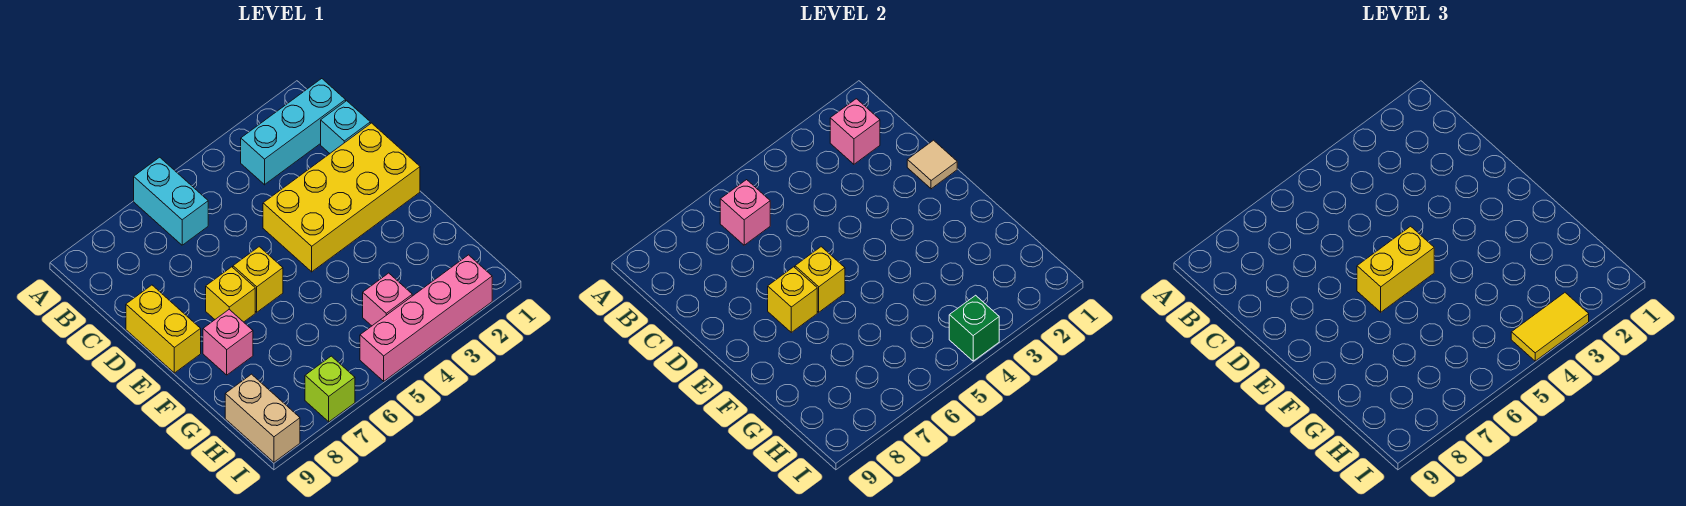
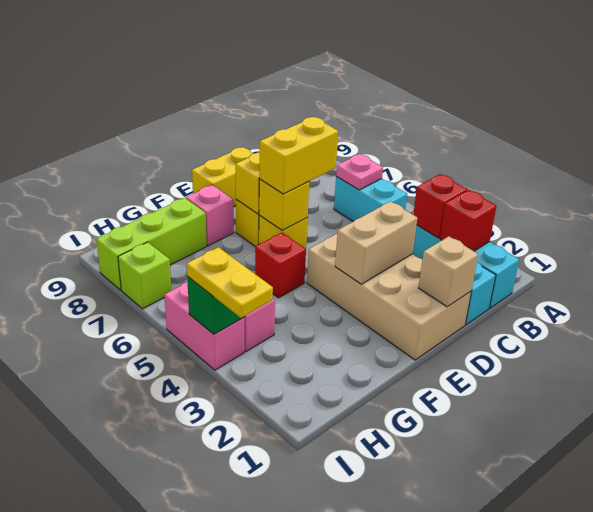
cyan 1x2 brick [134,157,208,245] -> cyan 1x2 brick turned to [334,177,407,221]
pink 1x1 brick [830,99,880,164] -> red 1x1 brick [440,190,496,251]
none -> red 1x1 brick [413,174,467,238]
pink 1x1 brick [720,180,770,245] -> pink 1x1 plate [336,154,383,190]
yellow 2x4 brick [263,123,420,272] -> tan 2x4 brick [307,234,471,360]
tan 1x1 tile [907,140,957,189] -> tan 1x1 brick [419,236,478,307]
yellow 1x2 brick [1357,226,1434,312] -> yellow 1x2 brick turned to [259,117,338,194]
none -> red 1x1 brick [255,233,306,298]
none -> lime 1x3 brick [96,198,207,290]
tan 1x2 brick [225,374,300,462] -> tan 1x2 brick moved to [335,201,417,284]
pink 1x4 brick [360,255,492,381] -> pink 1x2 brick [164,282,244,370]
yellow 1x2 tile [1511,293,1589,361] -> yellow 1x2 plate [187,247,273,318]

